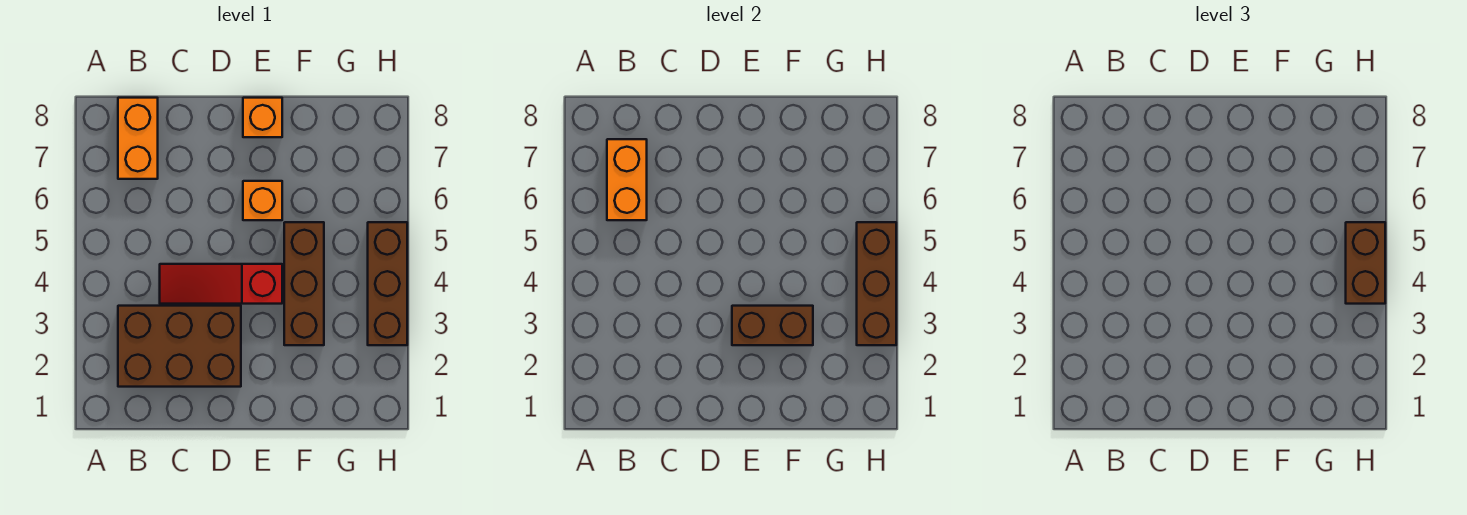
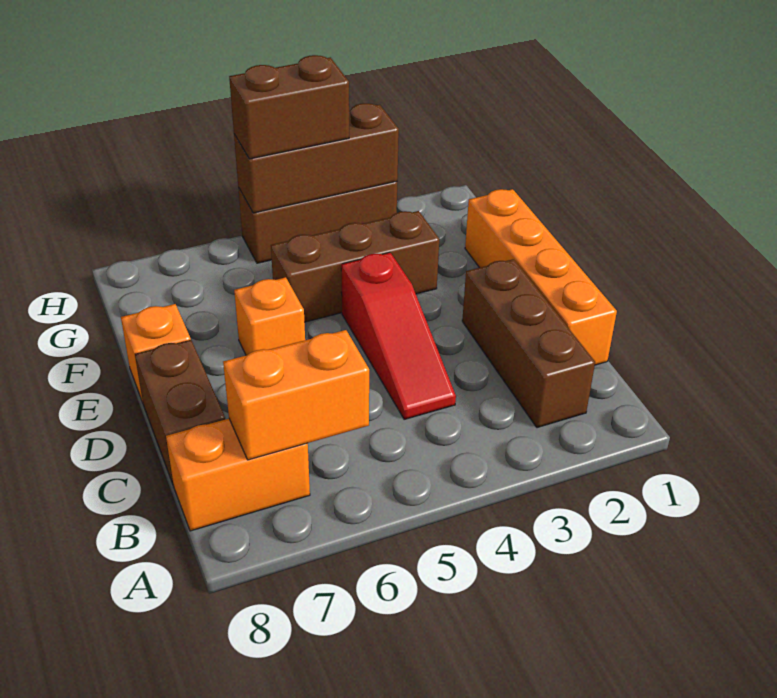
brown 2x3 brick [118,306,241,387] -> brown 1x3 brick [462,259,595,428]
none -> orange 1x4 brick [465,189,617,365]
brown 1x2 brick [732,306,813,345] -> brown 1x2 brick moved to [135,340,225,485]

